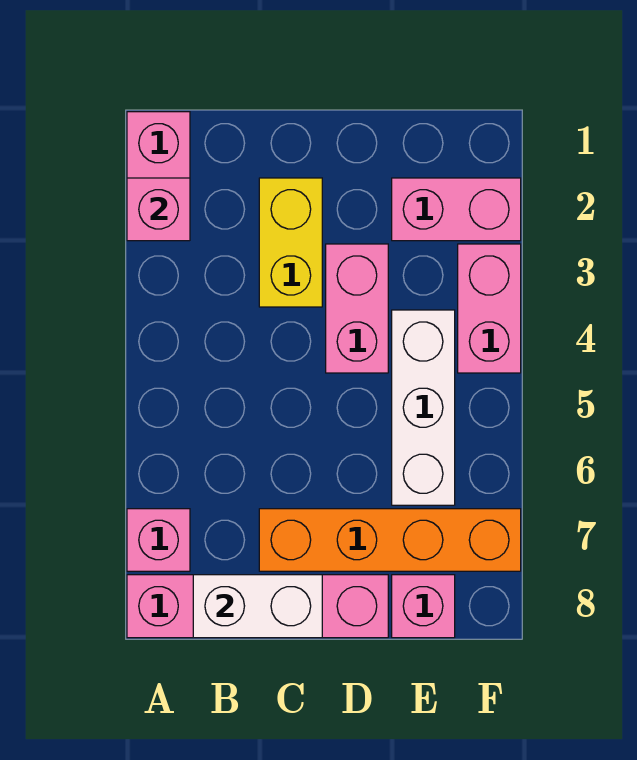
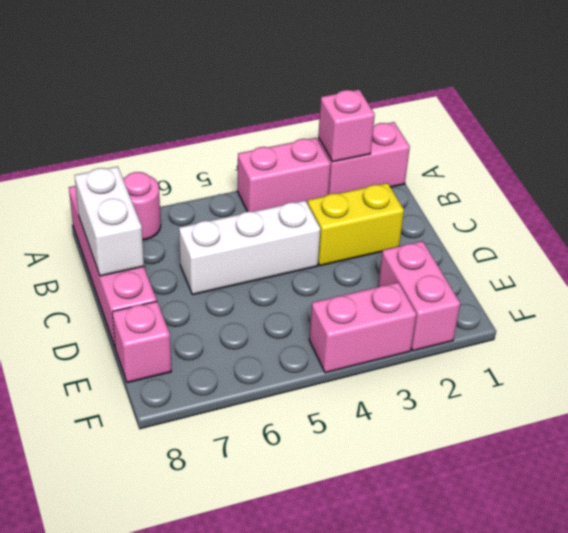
pink 1x1 brick [127,509,190,571] -> pink 1x1 round brick [123,172,161,240]
orange 1x4 brick [259,509,521,571] -> none
pink 1x2 brick [326,244,388,373] -> pink 1x2 brick moved to [237,138,331,212]
white 1x3 brick [392,310,455,505] -> white 1x3 brick moved to [179,200,320,295]

